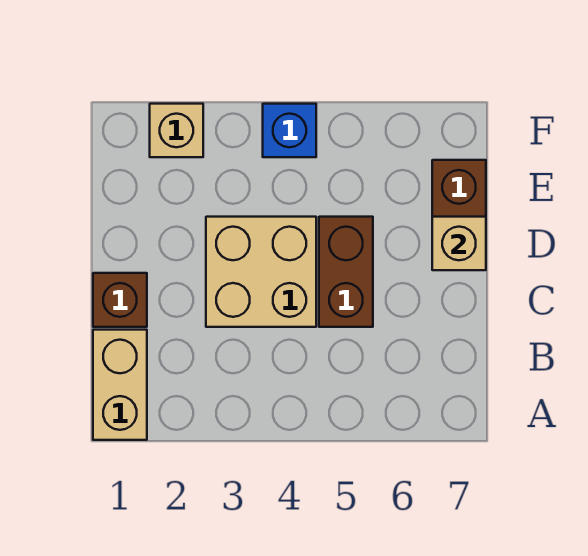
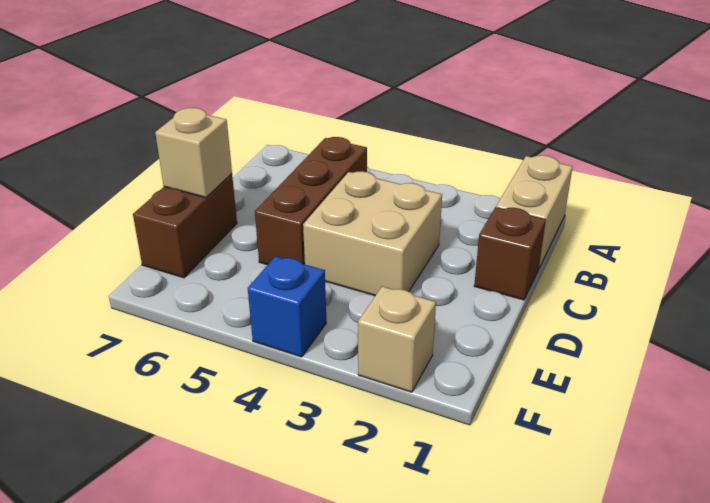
brown 1x2 brick [319,217,373,327] -> brown 1x3 brick [255,137,367,265]

